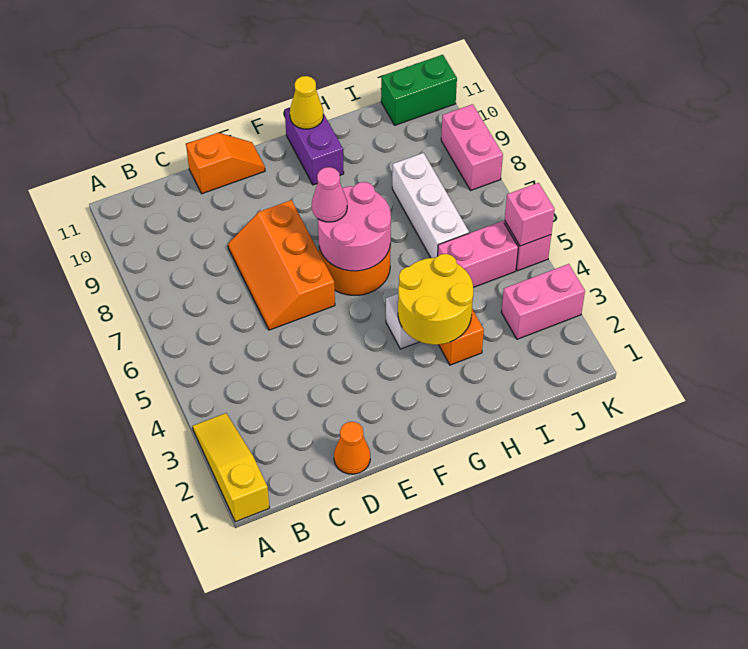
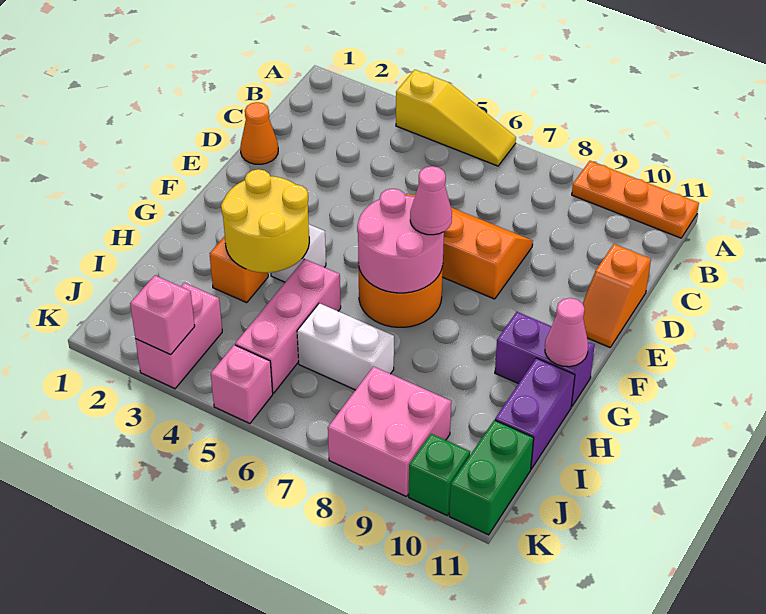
yellow 1x3 slope [193,413,270,522] -> yellow 1x3 slope moved to [396,70,516,166]
none -> orange 1x3 plate [572,161,699,238]
yellow 1x1 cone [290,76,323,129] -> pink 1x1 cone [545,298,588,367]
none -> purple 1x2 brick [495,358,575,469]
pink 1x2 brick [438,221,518,287] -> pink 1x3 brick [235,259,341,393]
white 1x3 brick [392,153,469,258] -> white 1x2 brick [297,303,394,390]
pink 1x1 brick [505,183,555,246] -> pink 1x1 brick moved to [130,275,195,355]
pink 1x2 brick [441,104,503,190] -> pink 2x2 brick [328,367,451,497]
none -> green 1x1 brick [409,434,470,515]

